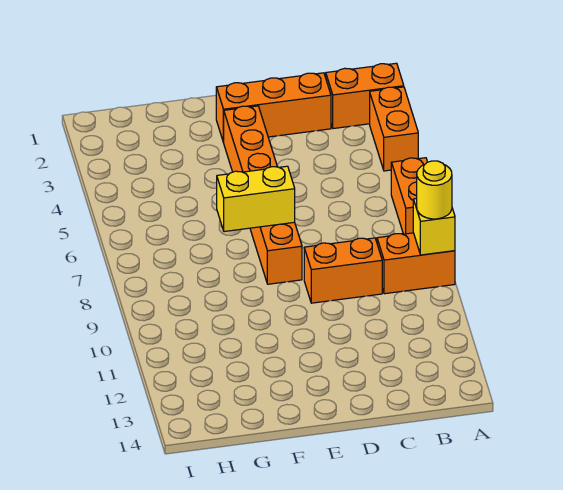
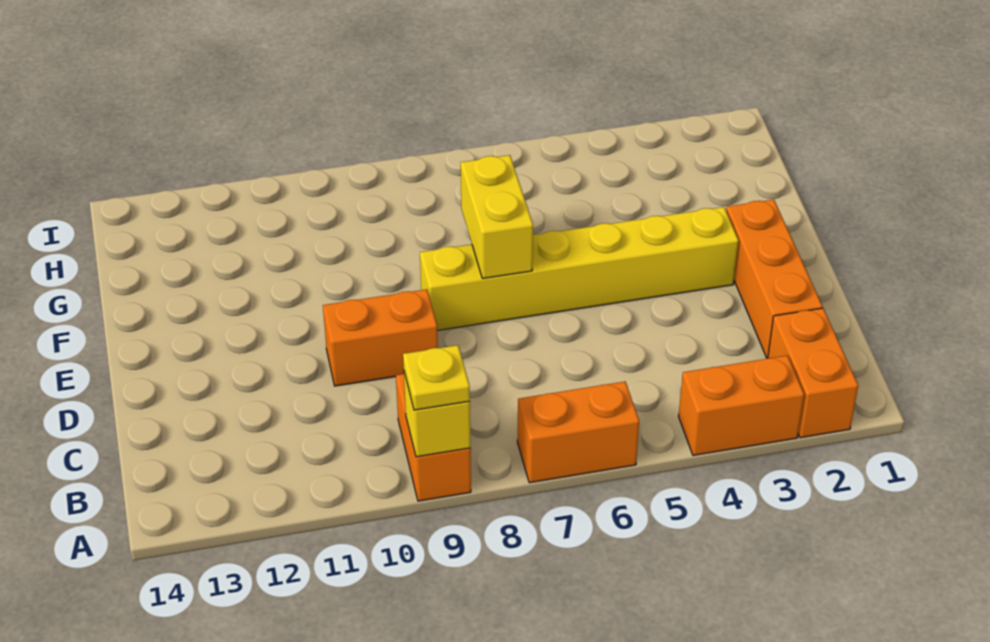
yellow 1x1 round brick [417,161,452,219] -> yellow 1x1 plate [403,345,470,410]
orange 1x2 brick [304,238,382,303] -> orange 1x2 brick turned to [323,289,438,386]
orange 1x6 brick [224,106,302,284] -> yellow 1x6 brick [420,207,739,330]

